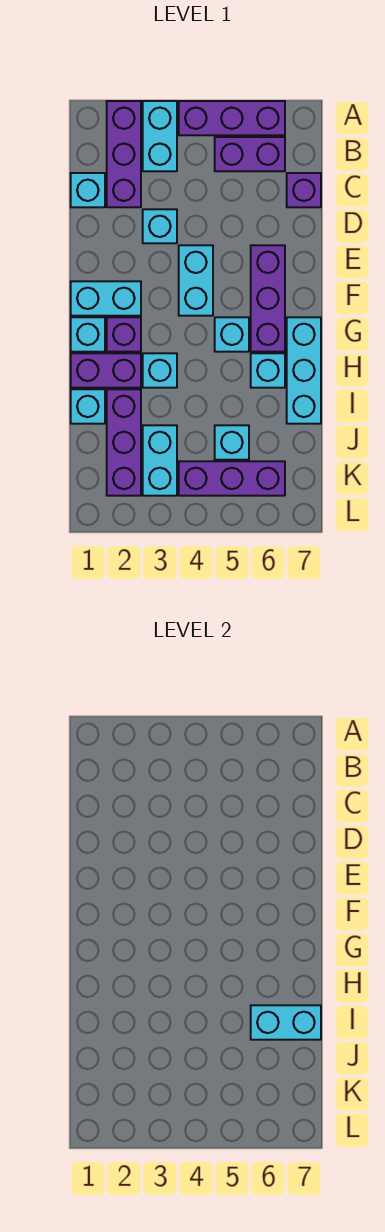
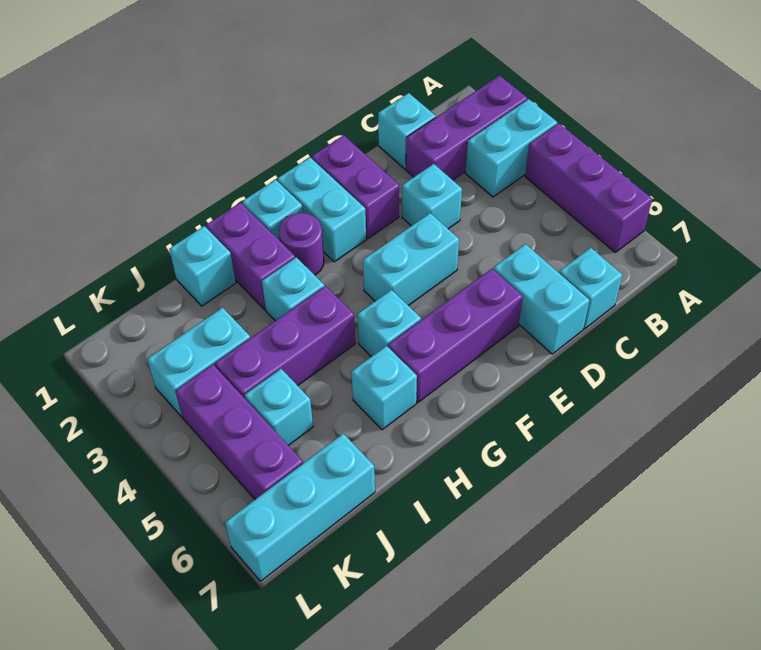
purple 1x2 brick [215,137,285,171] -> purple 1x2 brick moved to [312,135,399,239]
purple 1x1 brick [287,173,321,207] -> cyan 1x1 brick [559,248,622,329]
purple 1x1 brick [107,317,141,352] -> purple 1x1 round brick [278,213,324,275]
cyan 1x3 brick [287,317,321,424] -> cyan 1x3 brick moved to [225,434,375,581]
purple 1x3 brick [107,389,141,496] -> purple 1x3 brick moved to [215,286,356,398]
cyan 1x2 brick [251,1005,321,1040] -> cyan 1x2 brick moved to [493,244,590,354]

